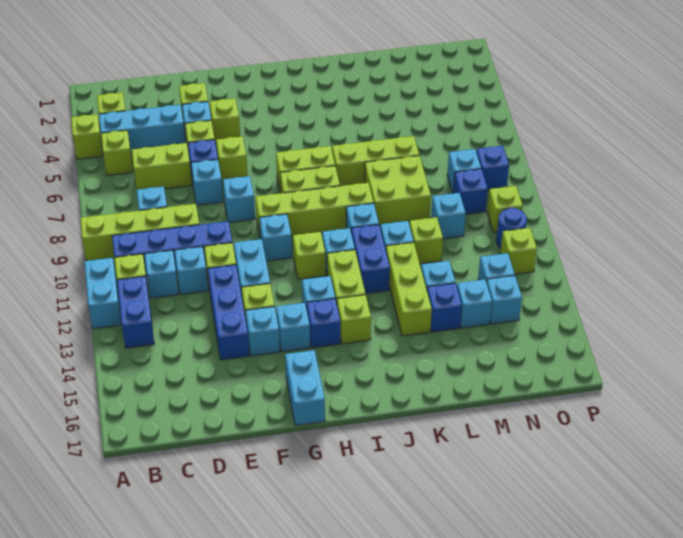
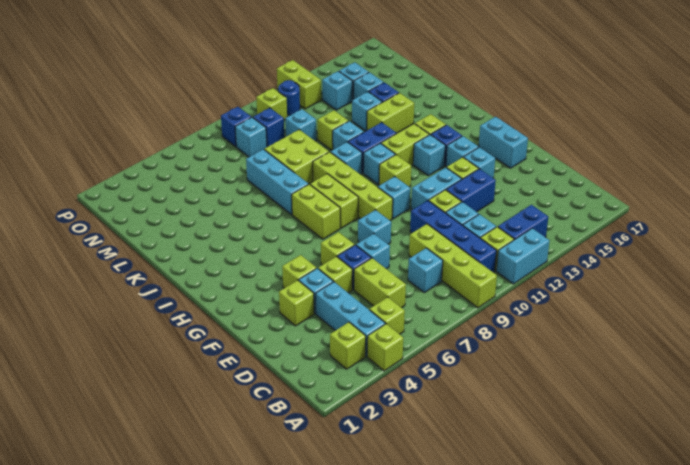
blue 1x3 brick [208,265,249,360] -> blue 1x2 brick [446,169,496,212]
cyan 1x2 brick [285,350,325,426] -> cyan 1x2 brick turned to [479,117,528,168]
lime 1x3 brick [332,136,419,186] -> cyan 1x3 brick [246,149,308,214]
lime 1x3 brick [386,242,432,336] -> lime 1x2 brick [367,93,414,133]
lime 1x1 brick [500,228,537,274] -> lime 1x2 brick [277,60,321,109]

